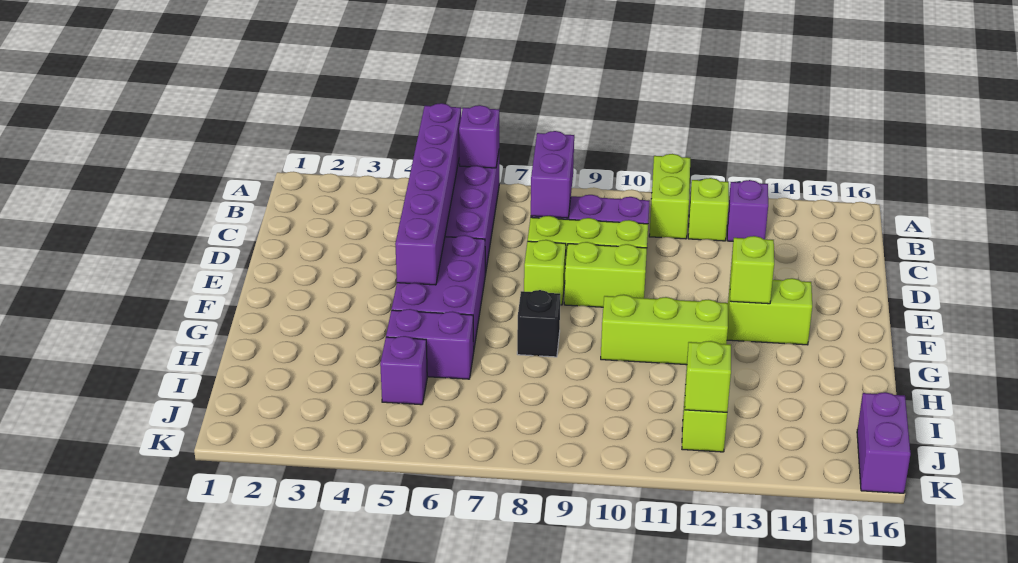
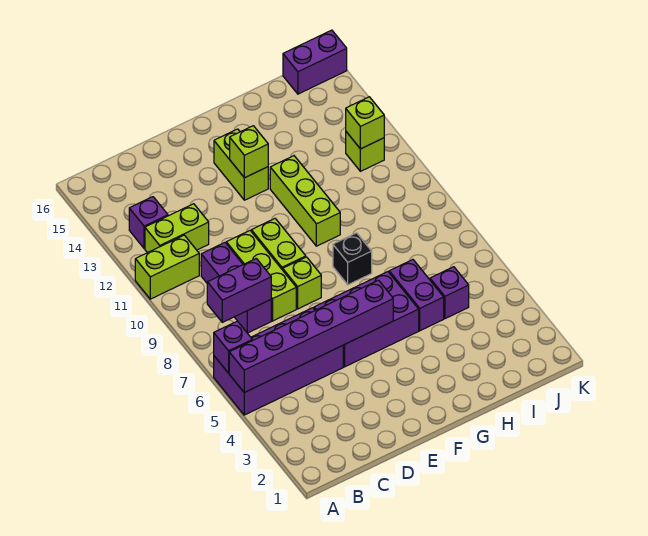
lime 1x1 brick [688,178,729,241] -> lime 1x2 brick [145,204,209,253]

